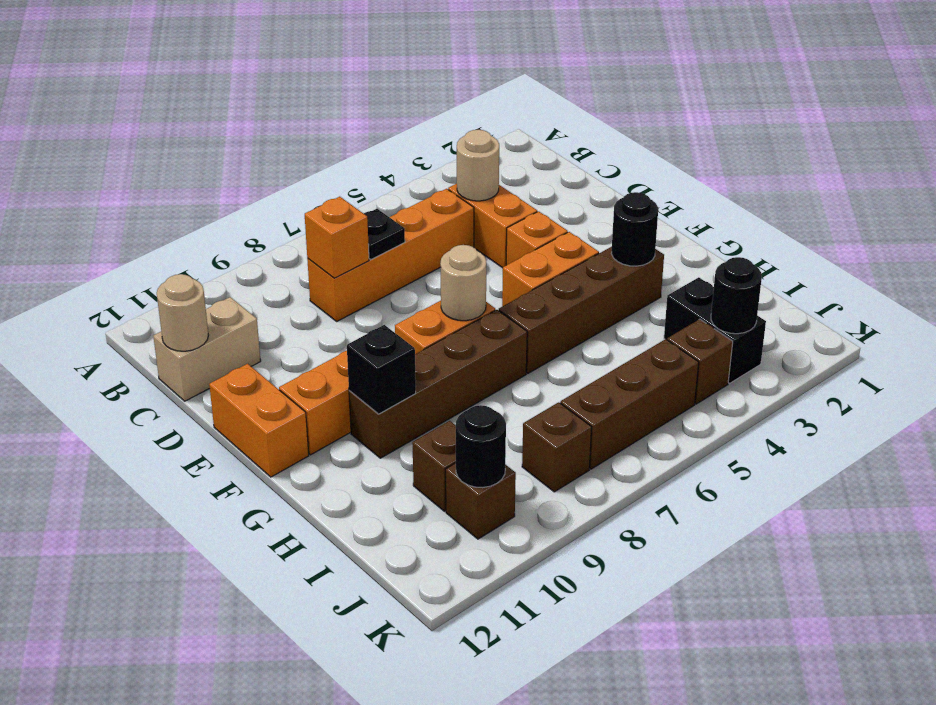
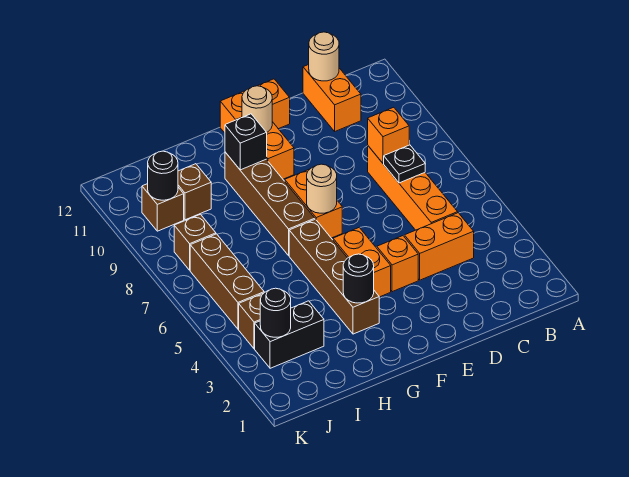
tan 1x1 round brick [457,130,499,201] -> tan 1x1 round brick moved to [242,86,272,132]
tan 1x2 brick [153,297,261,401] -> orange 1x2 brick [303,65,361,131]

